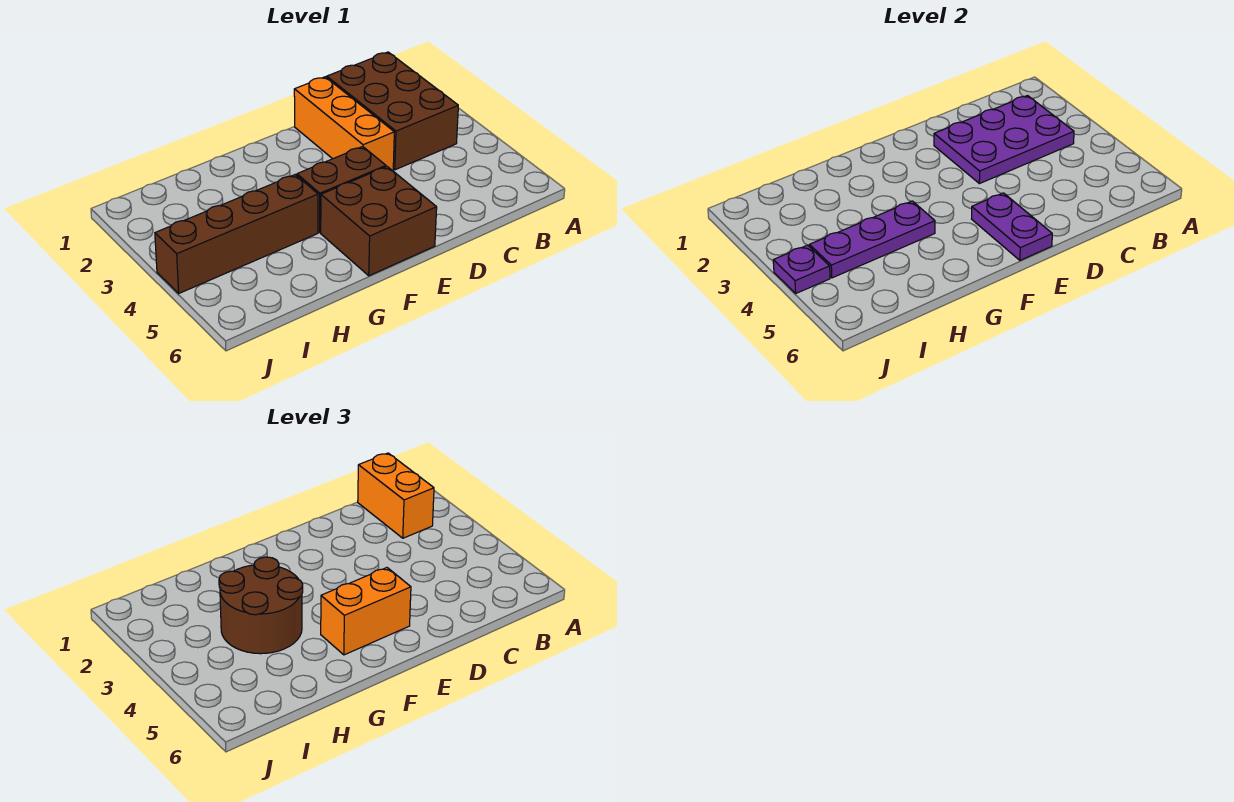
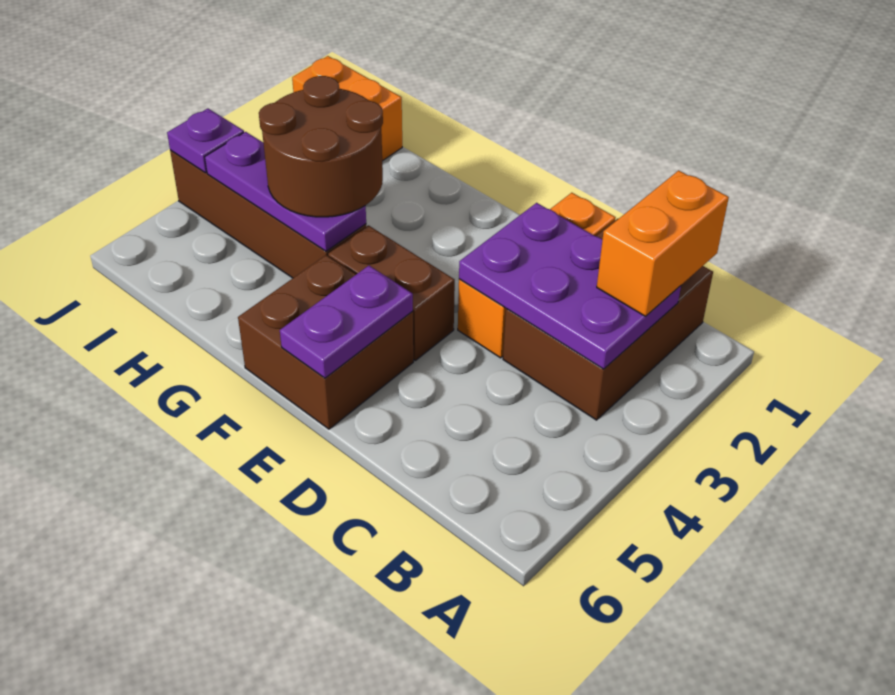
orange 1x2 brick [321,568,411,655] -> orange 1x2 brick moved to [292,56,402,161]

